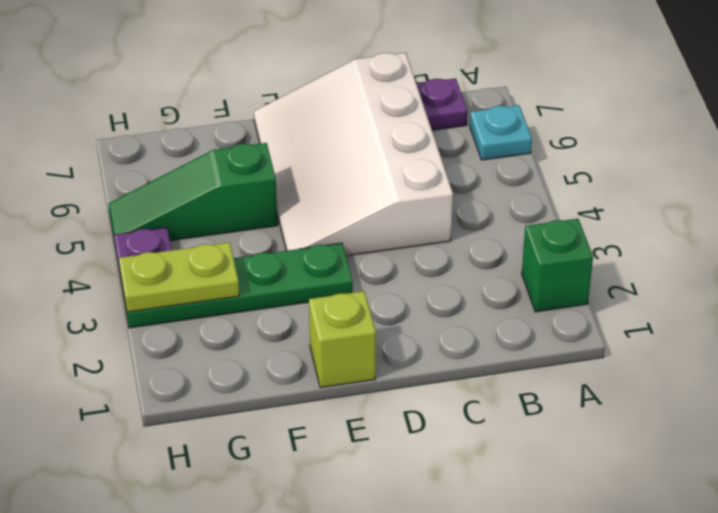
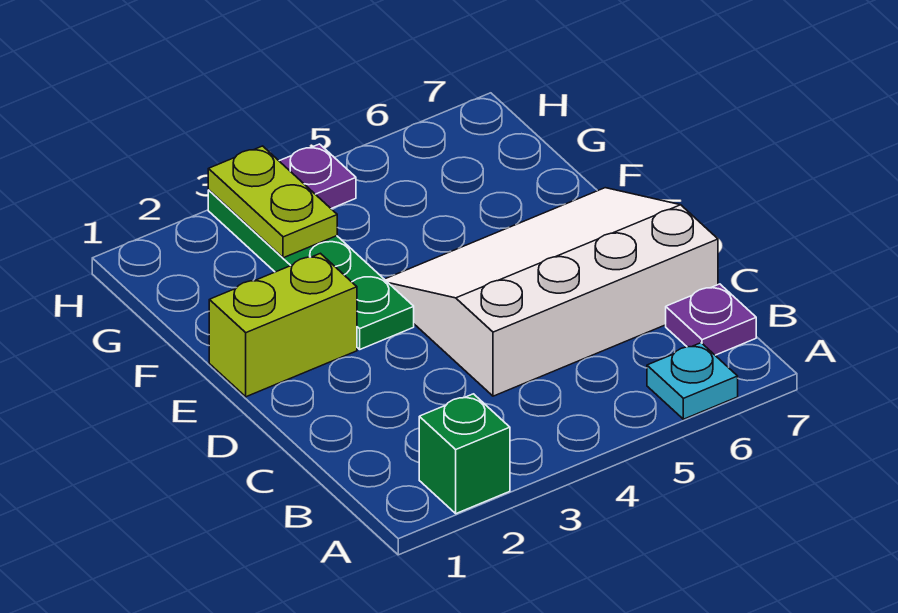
lime 1x1 brick [309,291,376,388] -> lime 1x2 brick [209,253,357,397]
green 1x3 slope [109,143,277,242] -> none

